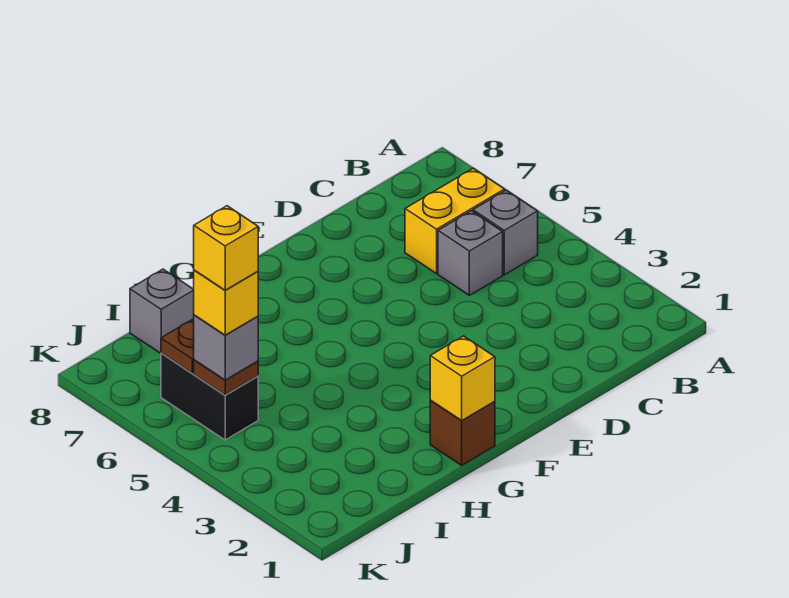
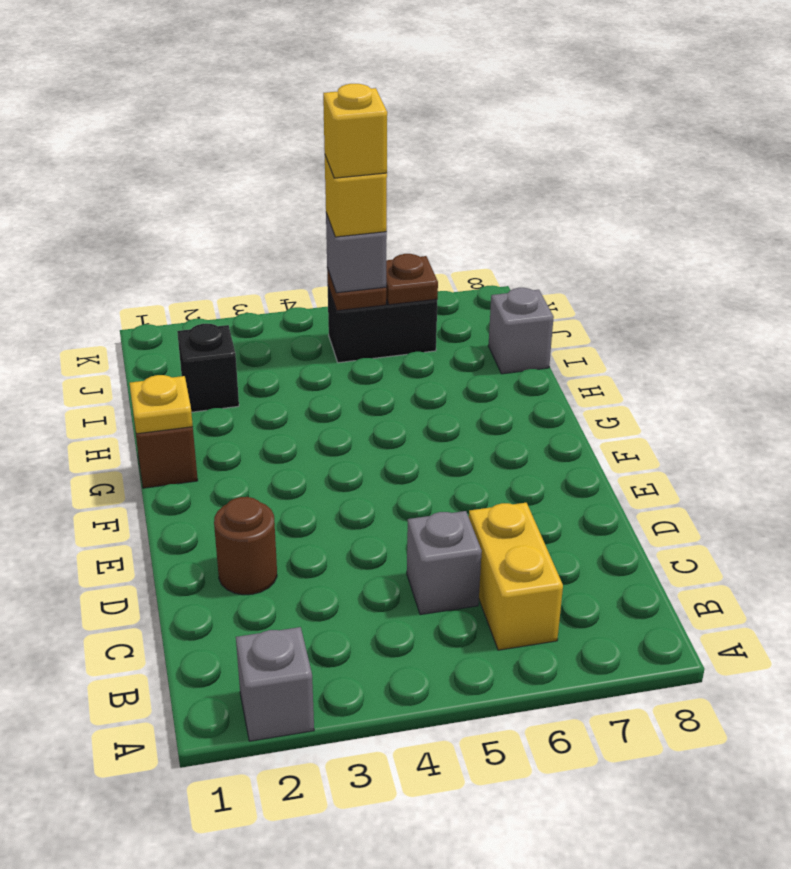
grey 1x1 brick [473,190,538,275] -> grey 1x1 brick moved to [236,627,314,741]
none -> brown 1x1 round brick [214,497,277,595]
yellow 1x1 brick [430,336,495,420] -> yellow 1x1 plate [130,375,193,434]
none -> black 1x1 brick [177,324,239,412]

